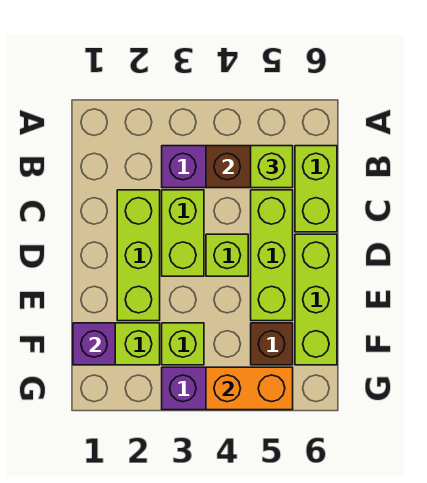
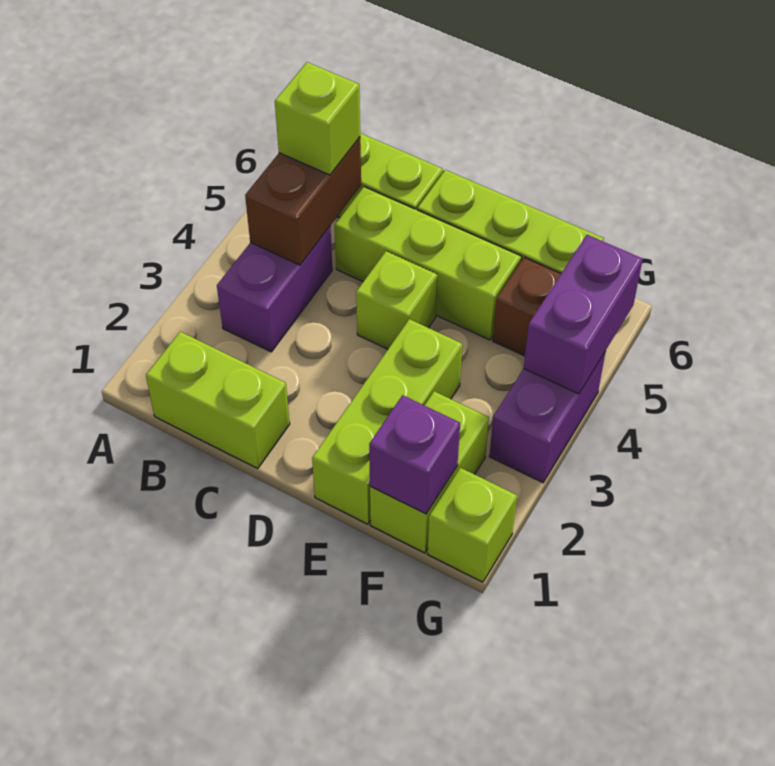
lime 1x3 brick [117,190,160,321] -> lime 1x3 brick turned to [312,319,462,524]
lime 1x2 brick [162,190,204,276] -> lime 1x2 brick moved to [146,332,290,468]
lime 1x1 brick [162,323,204,365] -> lime 1x1 brick moved to [428,468,517,582]
orange 1x2 brick [206,367,293,410] -> purple 1x2 brick [524,235,643,394]

